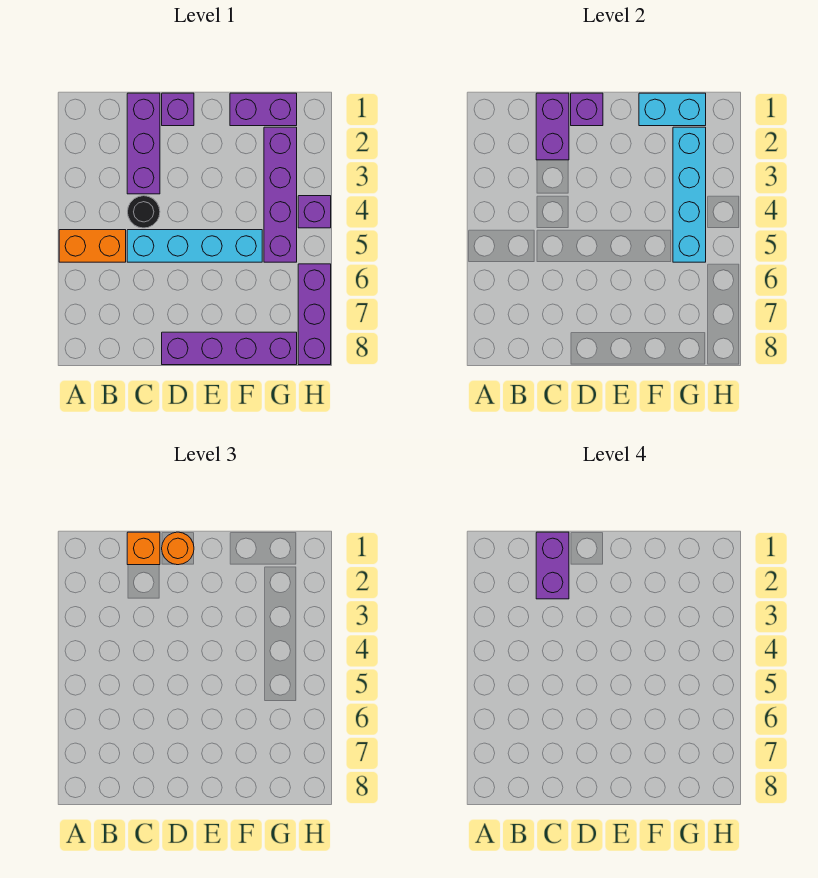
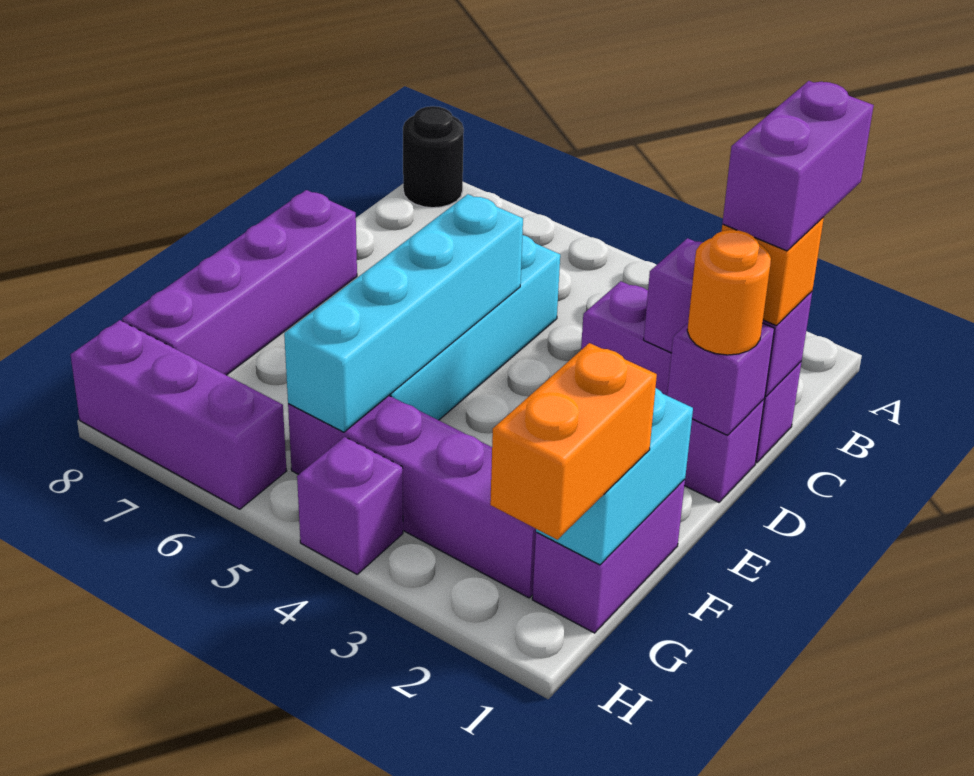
orange 1x2 brick [59,230,126,262] -> orange 1x2 brick moved to [490,343,657,540]
purple 1x2 brick [536,532,569,599] -> purple 1x2 brick turned to [722,81,874,251]
black 1x1 round brick [128,196,160,228] -> black 1x1 round brick moved to [403,106,464,208]
cyan 1x4 brick [673,127,706,262] -> cyan 1x4 brick turned to [284,194,523,432]

